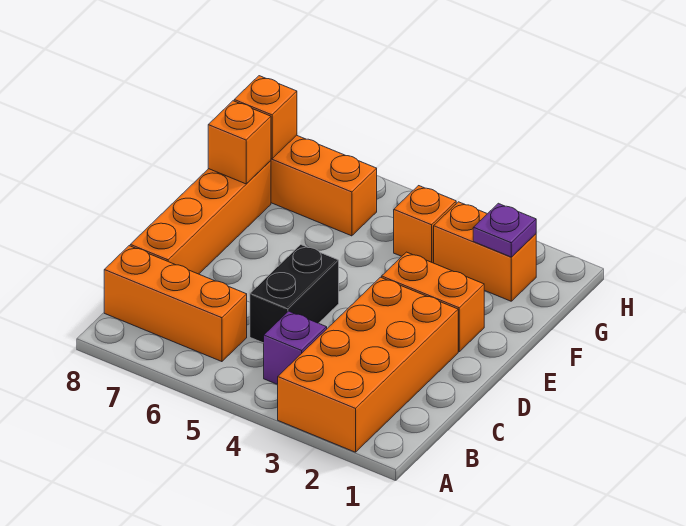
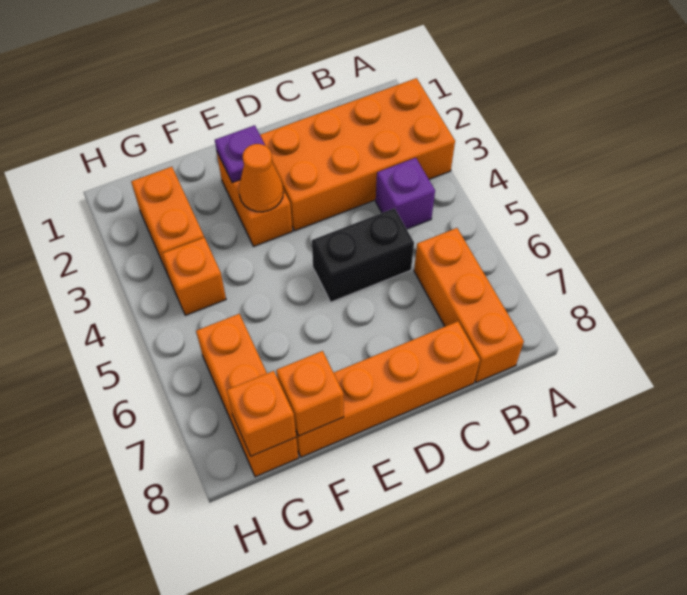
none -> orange 1x1 cone [239,144,283,212]
purple 1x1 plate [473,203,536,257] -> purple 1x1 plate moved to [215,125,265,183]

